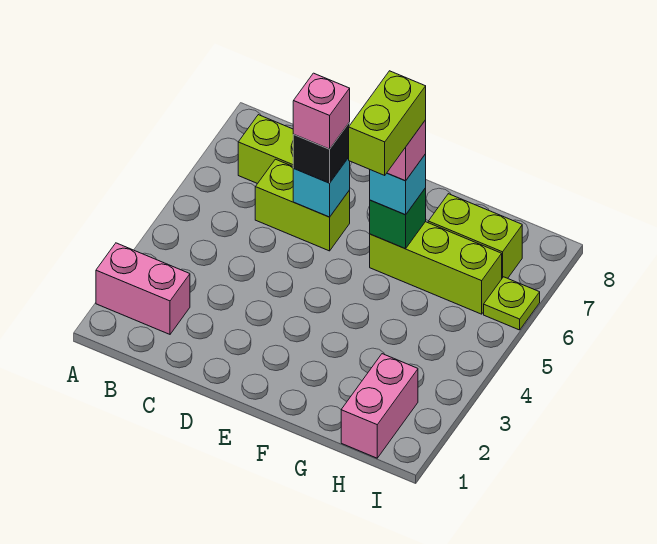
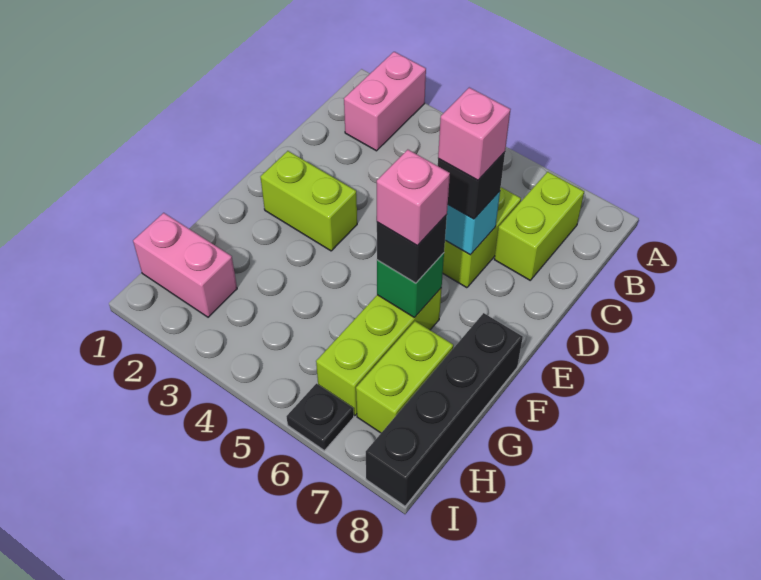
lime 1x2 brick [348,71,426,175] -> lime 1x2 brick moved to [261,151,357,251]
cyan 1x1 brick [370,154,426,215] -> black 1x1 brick [377,215,447,283]
none -> black 1x4 brick [366,313,523,506]
lime 1x1 plate [484,277,540,330] -> black 1x1 plate [287,384,354,451]

